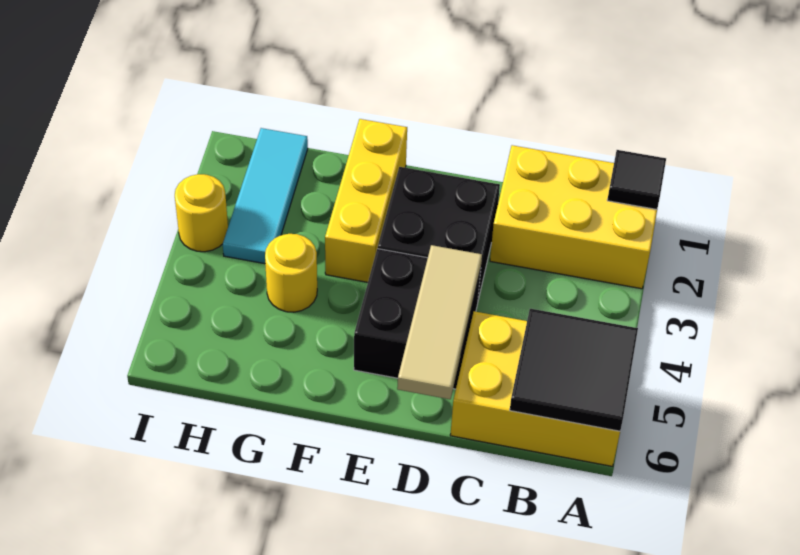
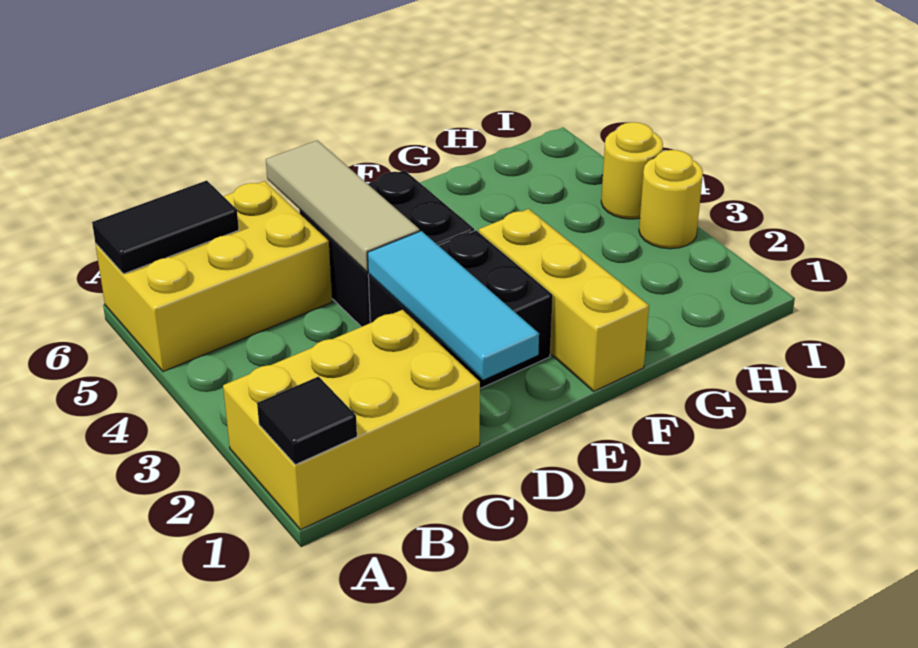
black 2x2 tile [510,309,638,431] -> black 1x2 tile [92,180,239,274]
yellow 1x1 round brick [265,234,317,312] -> yellow 1x1 round brick moved to [601,122,663,219]
cyan 1x3 tile [223,128,308,264] -> cyan 1x3 tile moved to [368,231,539,380]

